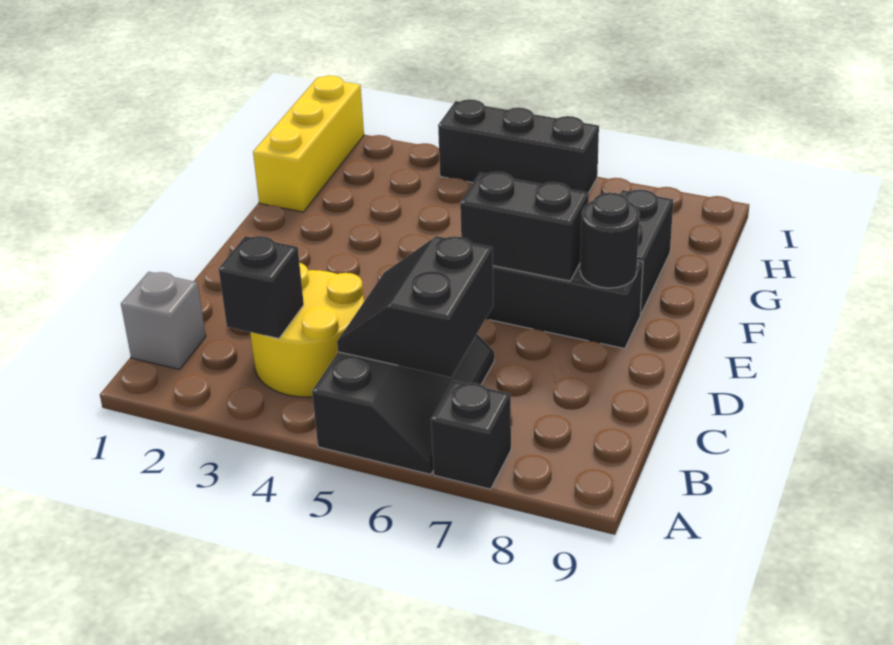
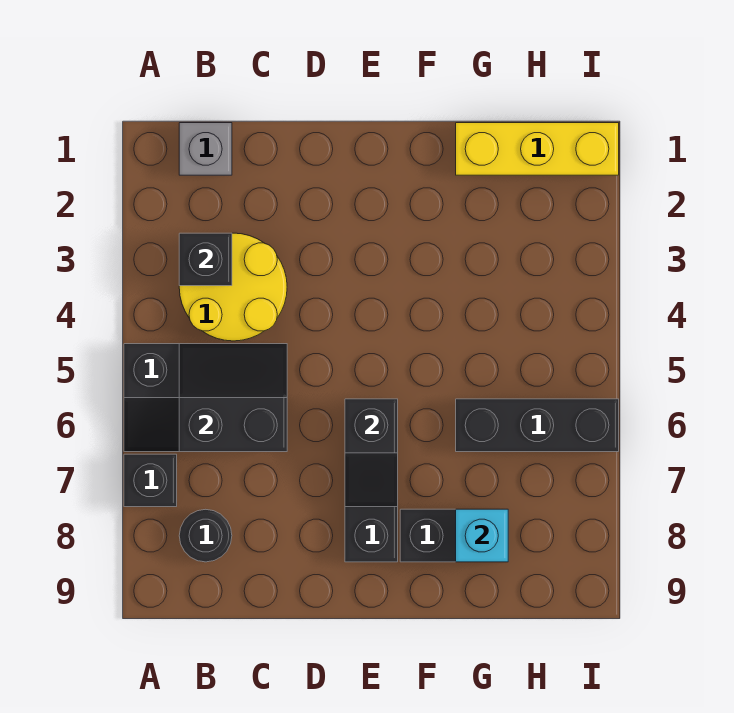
black 1x2 brick [460,172,589,281] -> black 1x2 slope [345,399,398,507]
black 1x1 round brick [580,193,640,288] -> black 1x1 round brick moved to [179,509,232,562]
none -> cyan 1x1 brick [456,509,508,562]
black 1x3 brick [438,99,599,193] -> black 1x3 brick turned to [456,399,619,452]

